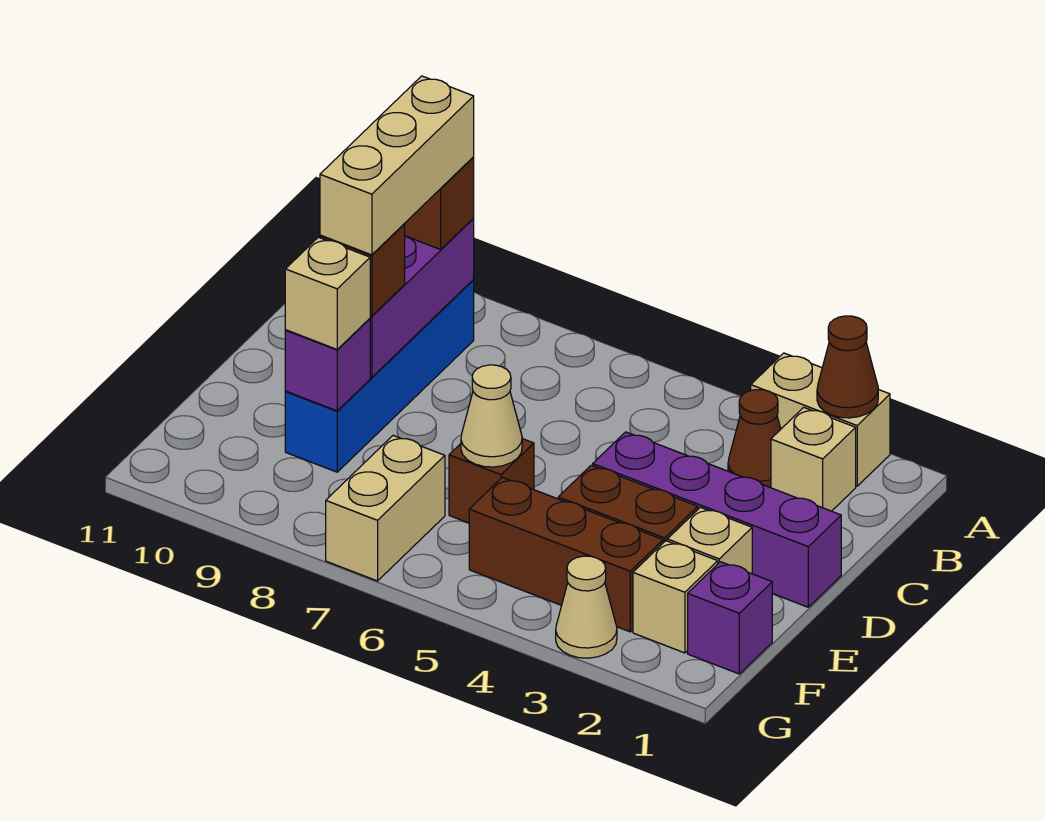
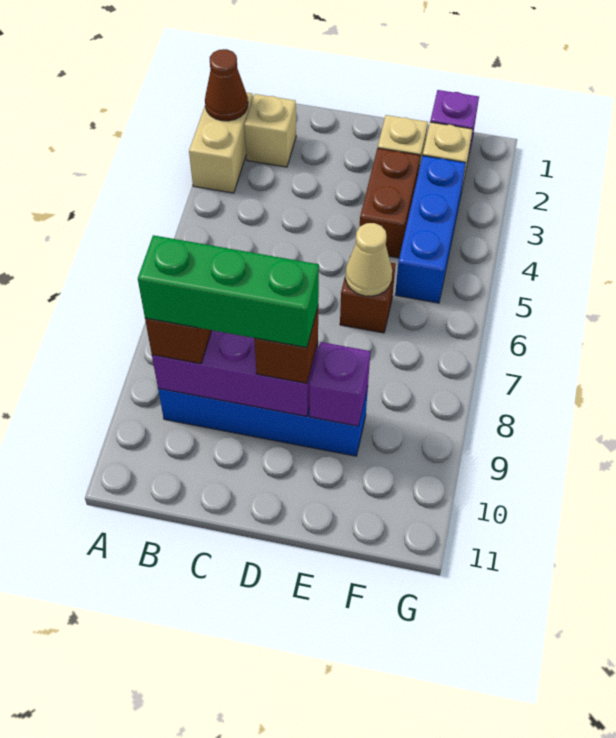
brown 1x1 cone [728,390,781,488] -> none
tan 1x3 brick [320,76,474,255] -> green 1x3 brick [138,235,319,348]
purple 1x4 brick [593,432,841,607] -> none
tan 1x1 brick [285,237,370,349] -> none
brown 1x3 brick [469,478,663,632] -> blue 1x3 brick [395,156,466,303]
tan 1x2 brick [326,436,445,581] -> none
tan 1x1 cone [556,556,617,658] -> none

